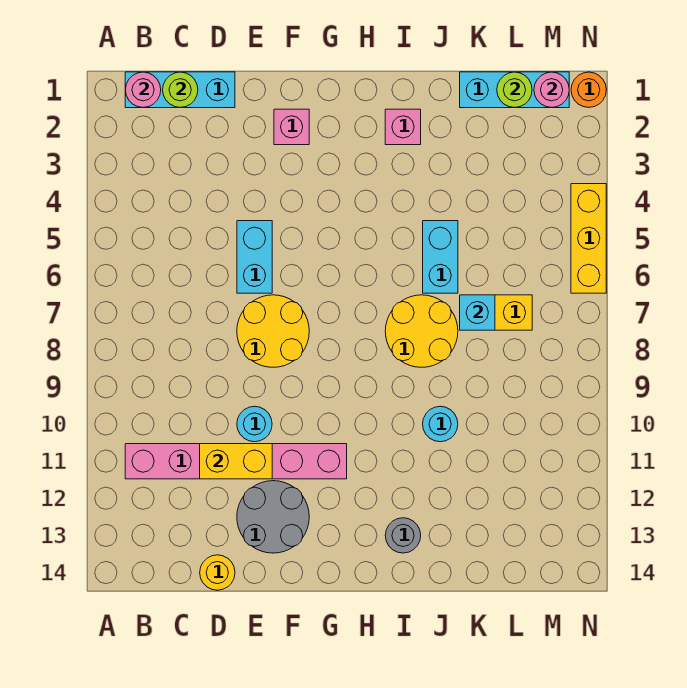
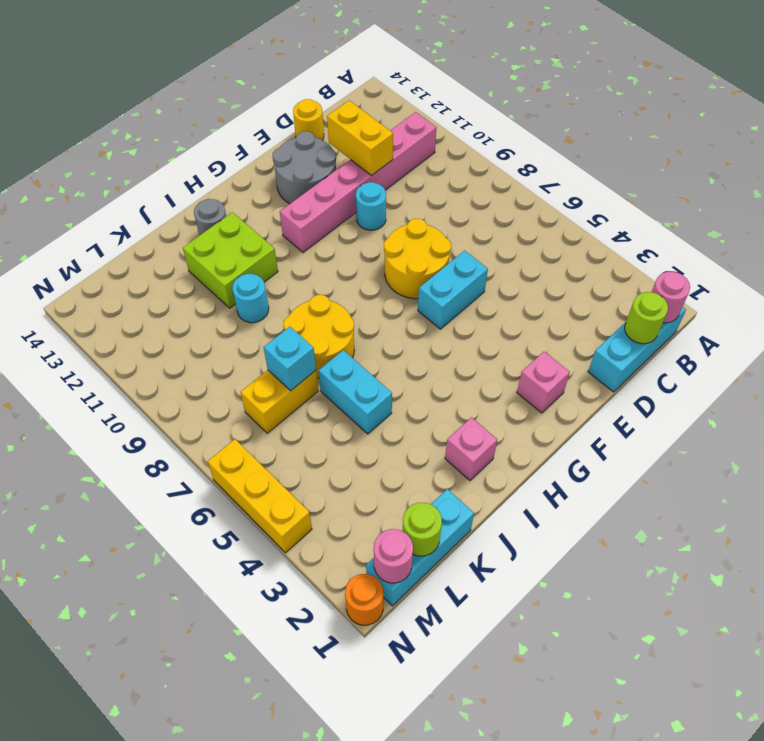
yellow 1x2 brick [200,444,272,479] -> yellow 1x2 brick turned to [327,100,393,176]
cyan 1x2 brick [237,221,272,293] -> cyan 1x2 brick turned to [418,251,488,329]
none -> lime 2x2 brick [183,212,278,308]

